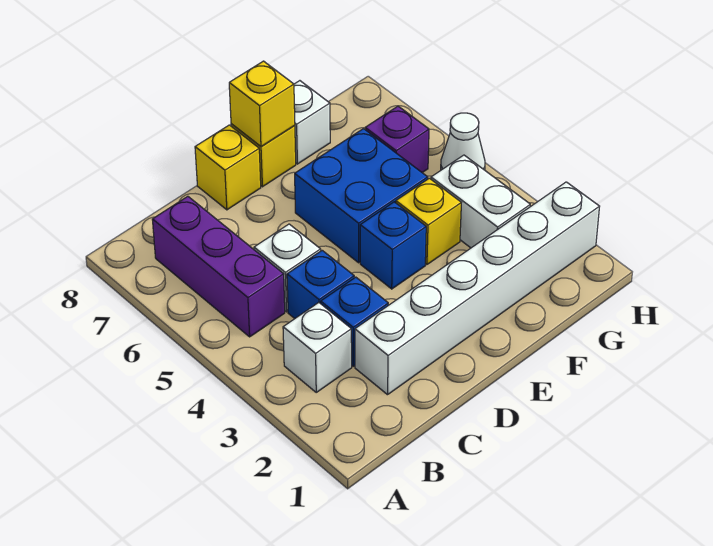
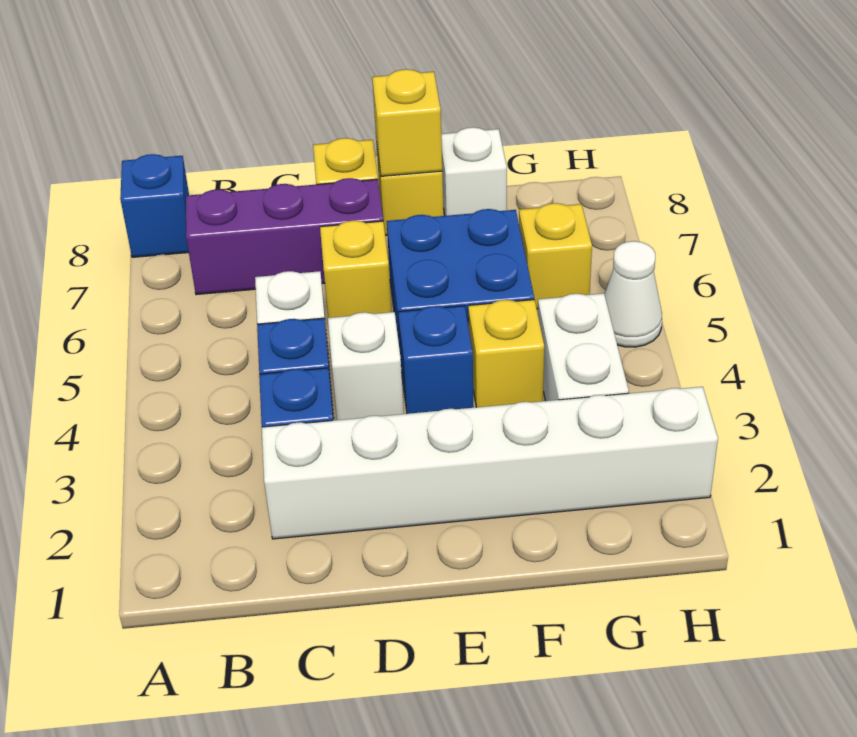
none -> blue 1x1 brick [120,154,189,257]
white 1x1 brick [283,303,352,392] -> white 1x1 brick moved to [328,312,404,420]
purple 1x3 brick [152,196,285,337] -> purple 1x3 brick turned to [186,178,383,295]
none -> yellow 1x1 brick [320,221,392,318]
purple 1x1 brick [365,106,429,173] -> yellow 1x1 brick [519,203,592,309]

